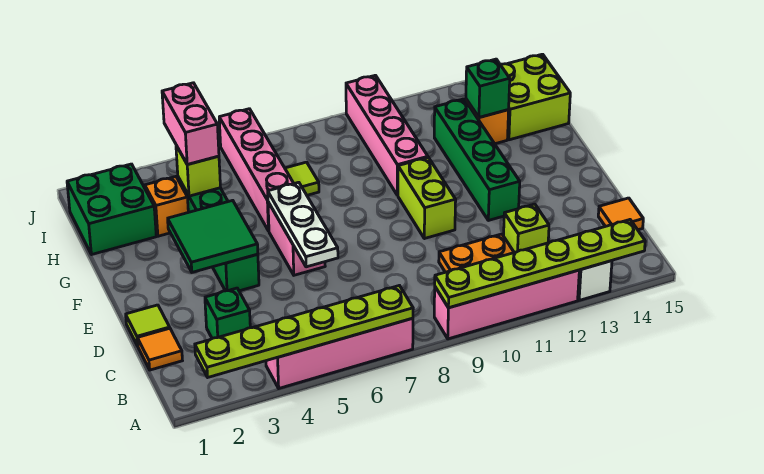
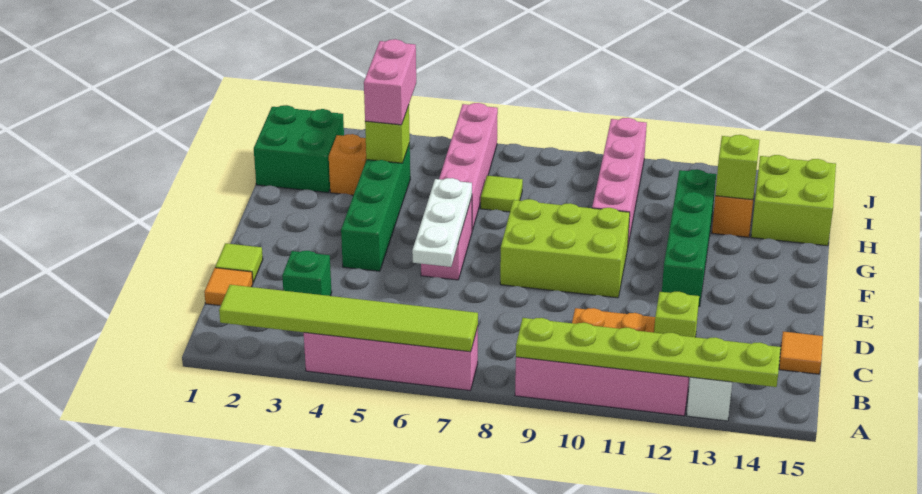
lime 1x6 plate [195,286,413,377] -> lime 1x6 tile [219,285,478,352]
green 2x2 tile [168,200,258,272] -> none
lime 1x2 brick [398,157,456,239] -> lime 2x3 brick [500,199,630,298]
green 1x1 brick [466,59,510,117] -> lime 1x1 brick [715,135,760,200]

